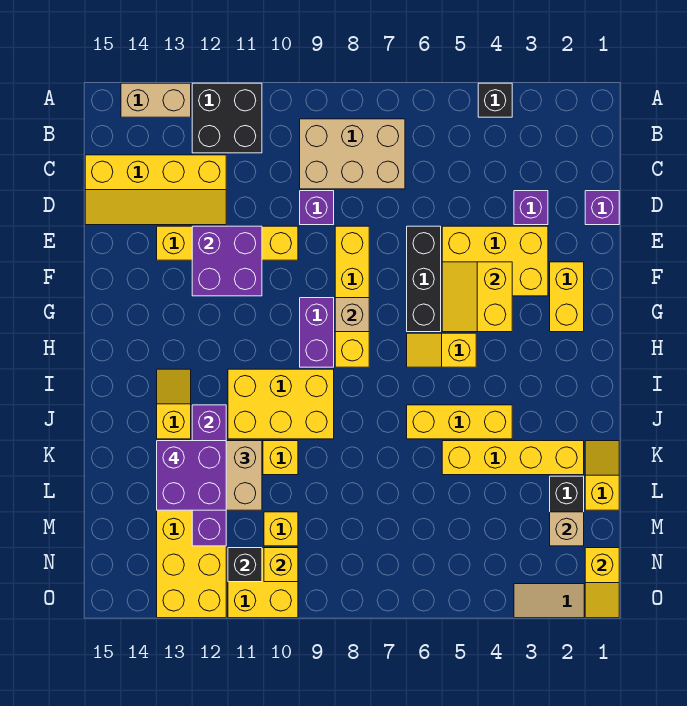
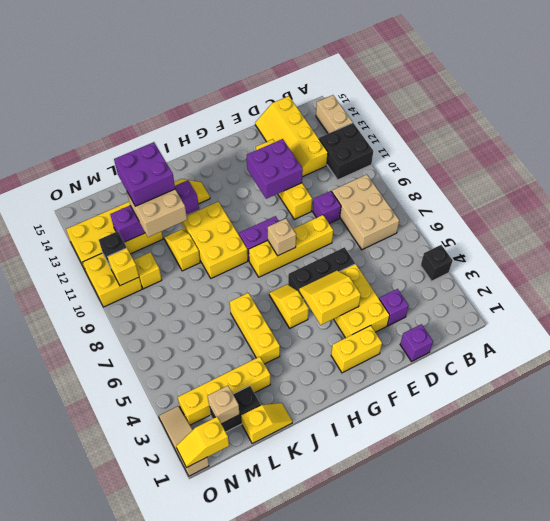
yellow 1x4 brick [442,441,584,475] -> yellow 1x4 brick turned to [178,357,270,425]

